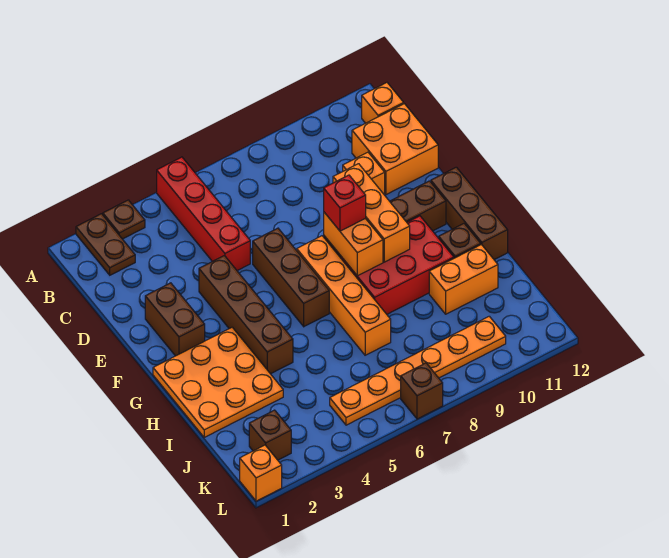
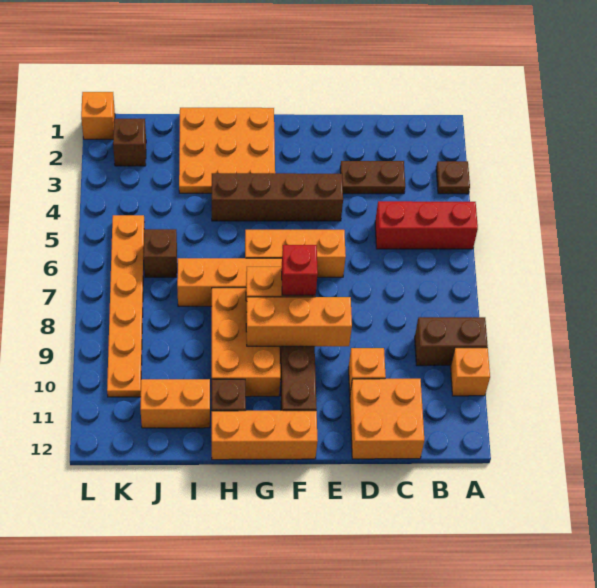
brown 1x2 plate [76,214,135,275] -> brown 1x2 plate moved to [340,161,405,194]
red 1x4 brick [157,157,250,271] -> red 1x3 brick [375,201,478,249]
orange 1x1 brick [362,83,404,123] -> orange 1x1 brick moved to [450,348,490,396]
brown 1x2 brick [145,283,205,356] -> brown 1x2 brick moved to [415,317,488,366]
brown 1x3 brick [253,228,329,327] -> orange 1x3 brick [245,230,346,277]
brown 1x3 brick [431,167,508,260] -> orange 1x3 brick [212,410,318,460]
red 2x3 brick [341,216,454,314] -> orange 2x3 brick [212,288,280,397]
orange 1x2 brick [429,245,498,314] -> orange 1x2 brick turned to [140,379,210,428]
brown 1x1 brick [401,363,443,419] -> brown 1x1 brick moved to [144,229,177,277]

